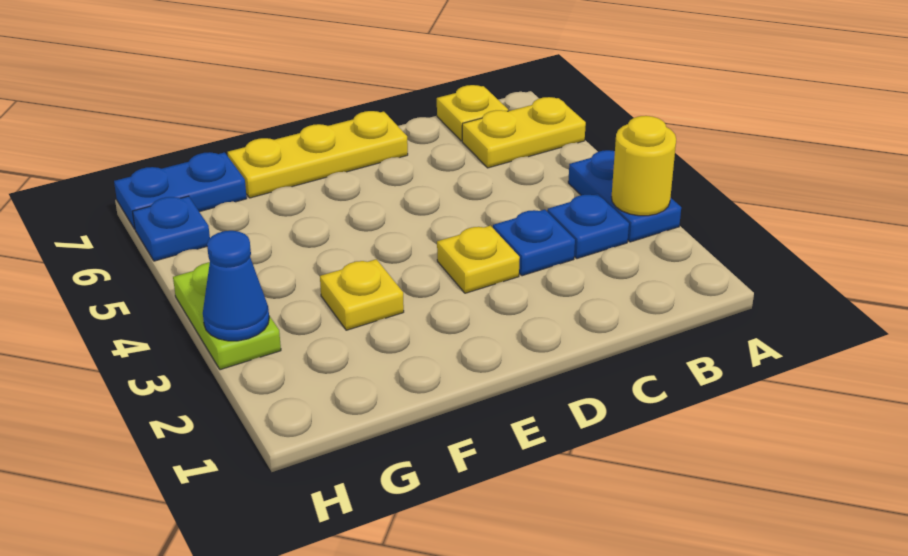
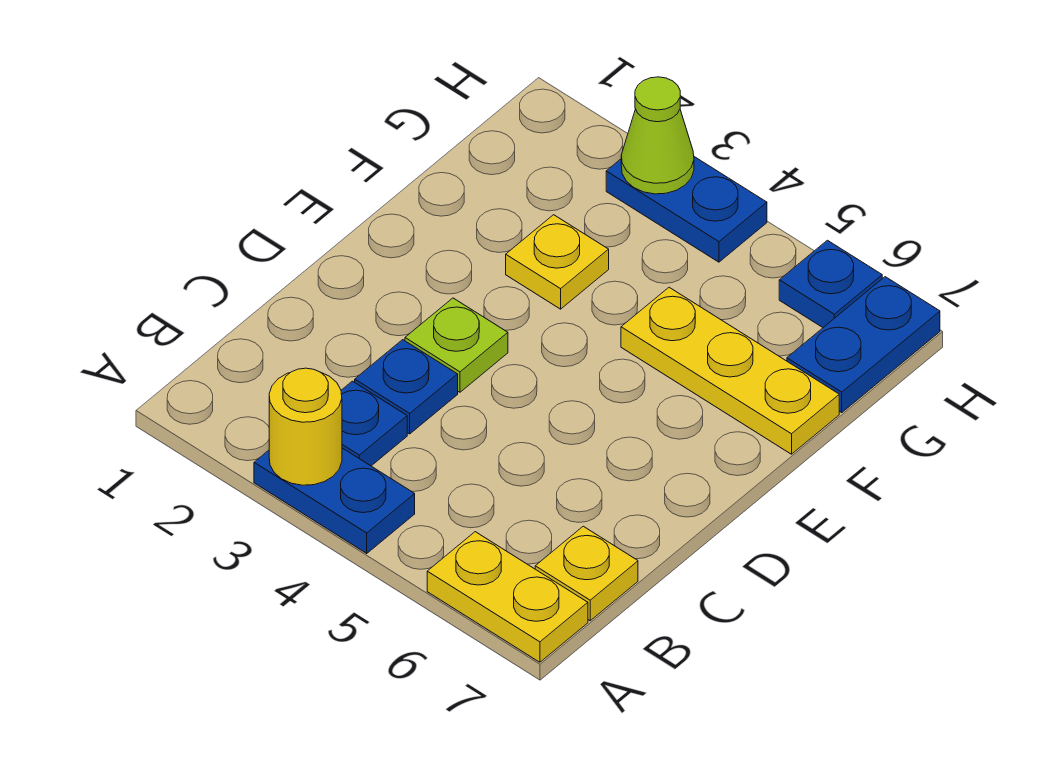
yellow 1x2 plate [462,97,586,168] -> yellow 1x2 plate turned to [427,532,588,662]
yellow 1x1 plate [437,226,520,293] -> lime 1x1 plate [405,298,508,392]
yellow 1x3 plate [228,111,408,198] -> yellow 1x3 plate turned to [621,287,839,454]
lime 1x2 plate [173,262,281,370] -> blue 1x2 plate [606,157,767,262]
blue 1x1 cone [203,231,269,341] -> lime 1x1 cone [621,77,694,194]

